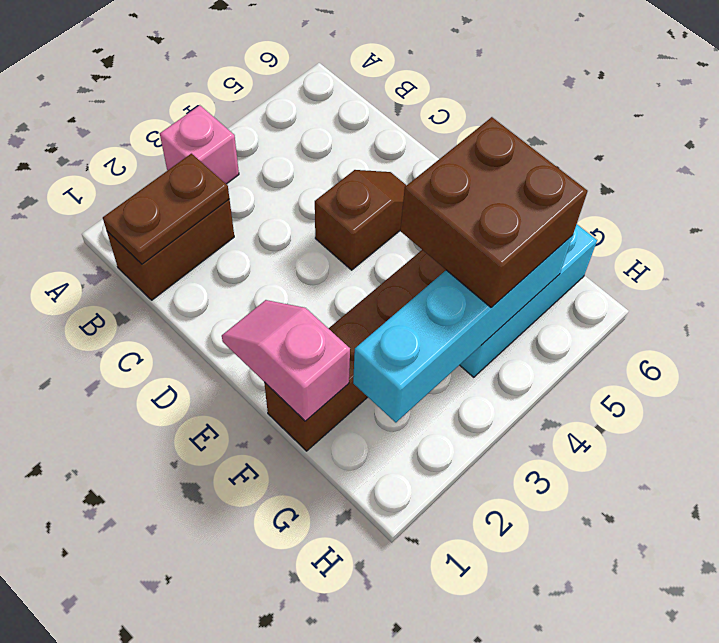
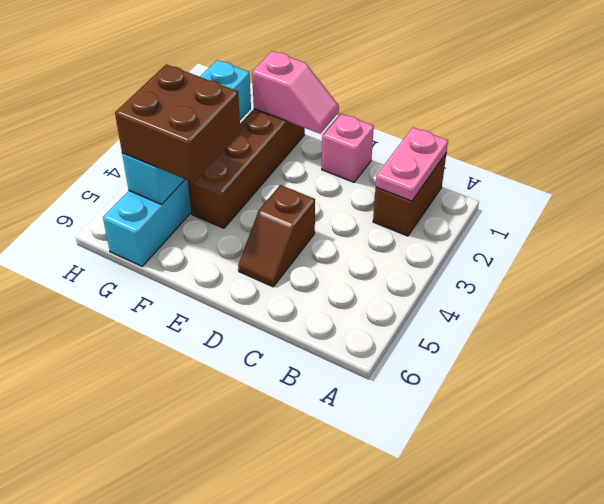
pink 1x1 brick [160,105,239,184] -> pink 1x1 brick moved to [322,113,374,182]
brown 1x2 plate [103,154,229,264] -> pink 1x2 plate [376,128,448,201]

